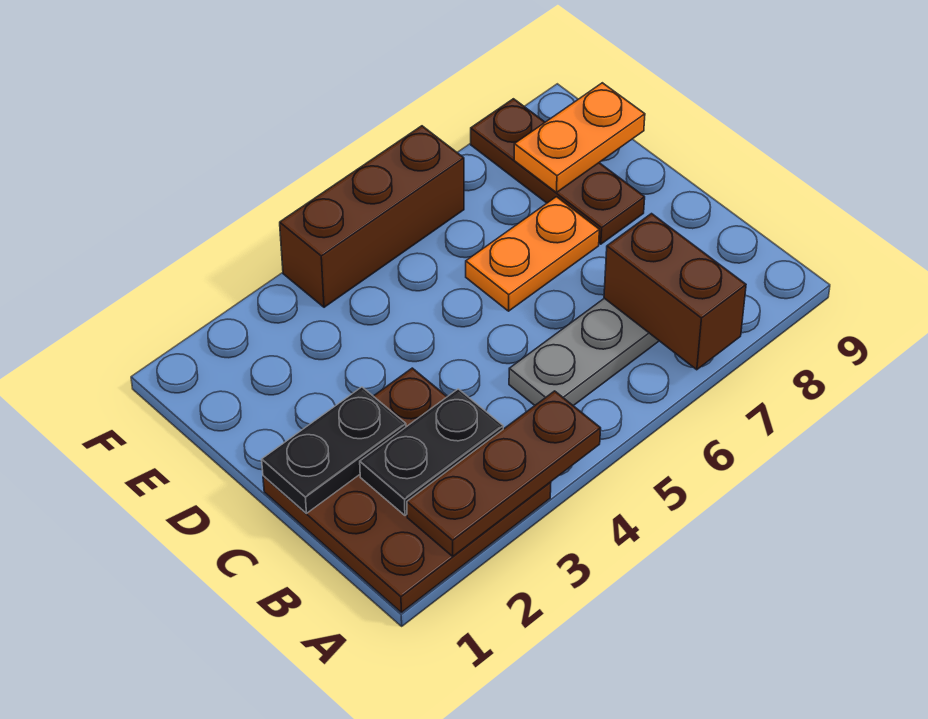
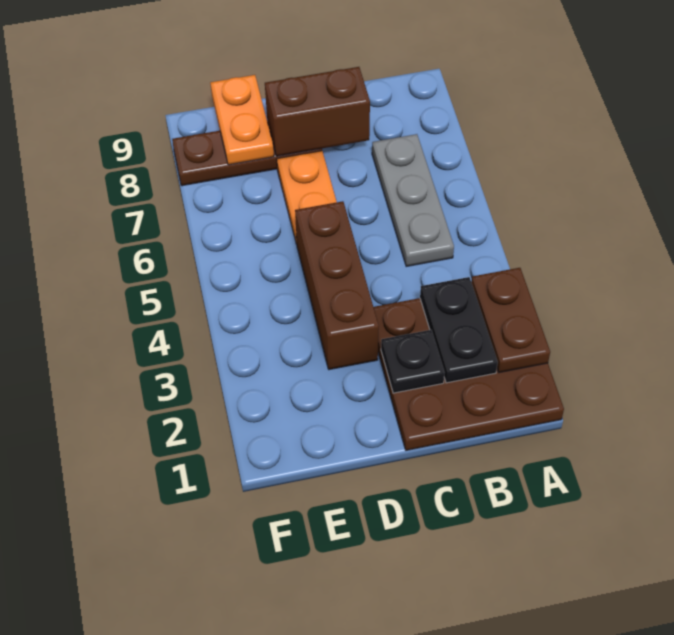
brown 1x3 plate [407,391,601,556] -> brown 1x2 plate [471,268,550,373]
brown 1x2 brick [604,214,746,370] -> brown 1x2 brick moved to [265,67,370,156]
black 1x2 plate [262,387,406,513] -> black 1x1 plate [381,330,445,393]
brown 1x3 brick [280,126,464,307] -> brown 1x3 brick moved to [295,201,379,370]

